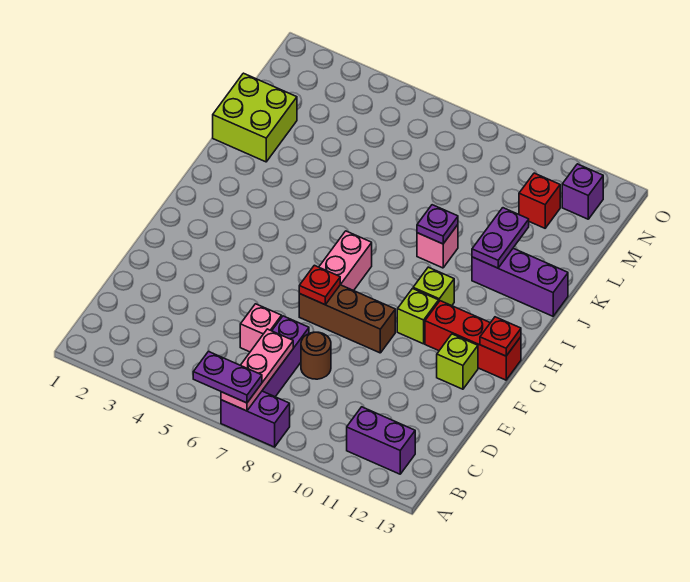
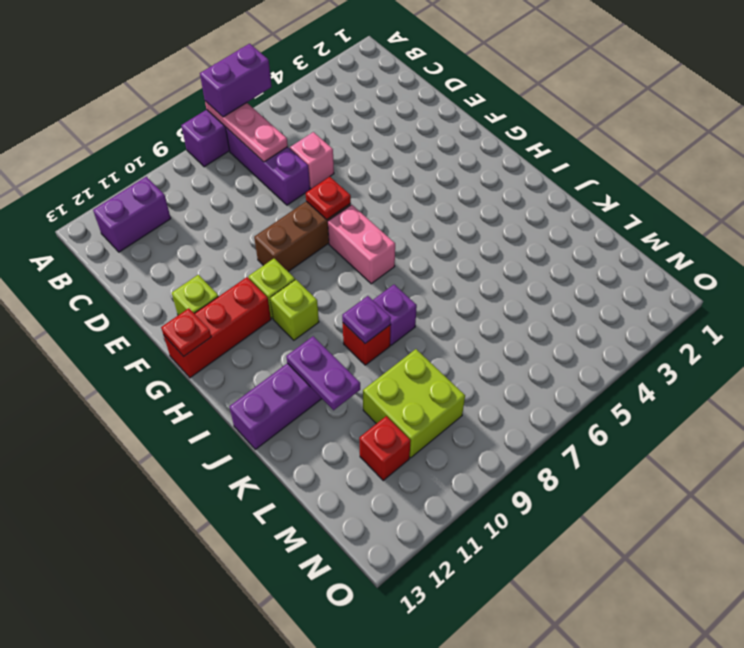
purple 1x2 plate [193,351,262,403] -> purple 1x2 brick [200,44,272,117]
brown 1x1 round brick [301,332,331,379] -> none
pink 1x1 brick [417,225,458,268] -> red 1x1 brick [343,323,390,365]
lime 2x2 brick [213,73,297,162] -> lime 2x2 brick moved to [363,349,465,458]
purple 1x1 brick [562,164,603,219] -> purple 1x1 brick moved to [373,285,417,345]

